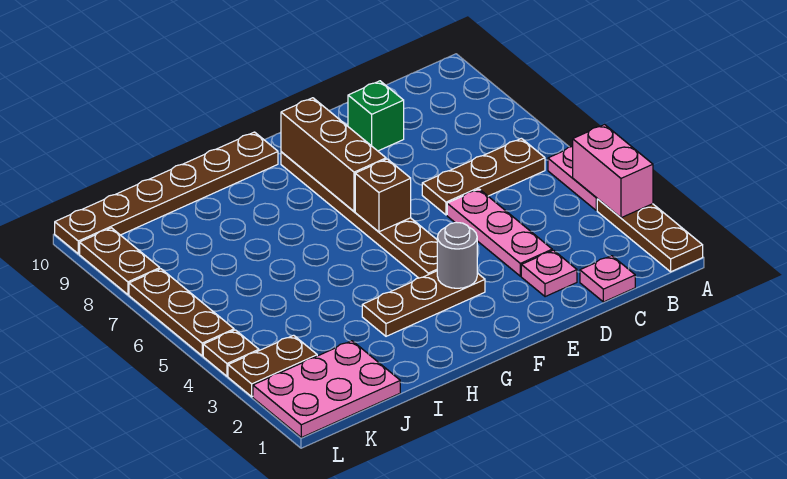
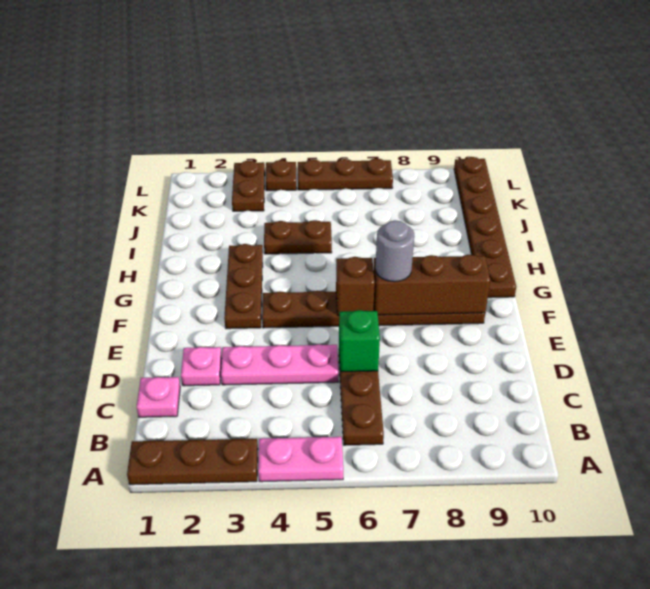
pink 1x2 brick [573,125,653,218] -> none
green 1x1 brick [348,81,404,151] -> green 1x1 brick moved to [339,310,380,372]
grey 1x1 round brick [437,222,477,288] -> grey 1x1 round brick moved to [375,220,414,282]
pink 2x3 plate [253,341,400,437] -> none
brown 1x2 plate [80,228,160,295] -> brown 1x2 plate moved to [264,220,332,254]

